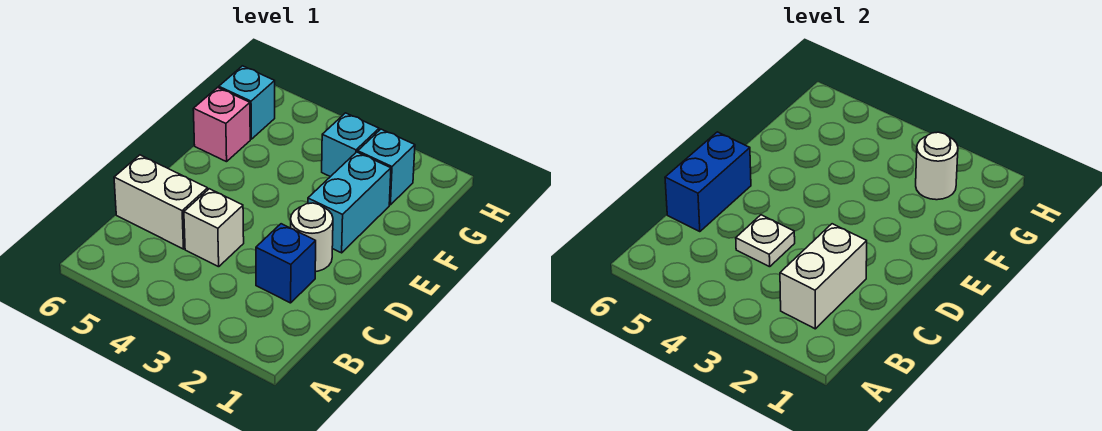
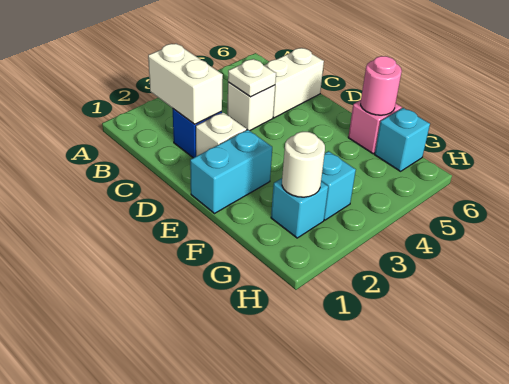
blue 1x2 brick [665,132,751,232] -> none
white 1x1 round brick [291,203,333,272] -> white 1x1 brick [196,112,247,156]
cyan 1x2 brick [308,152,391,253] -> cyan 1x2 brick turned to [190,130,272,214]
none -> pink 1x1 round brick [361,56,402,115]

